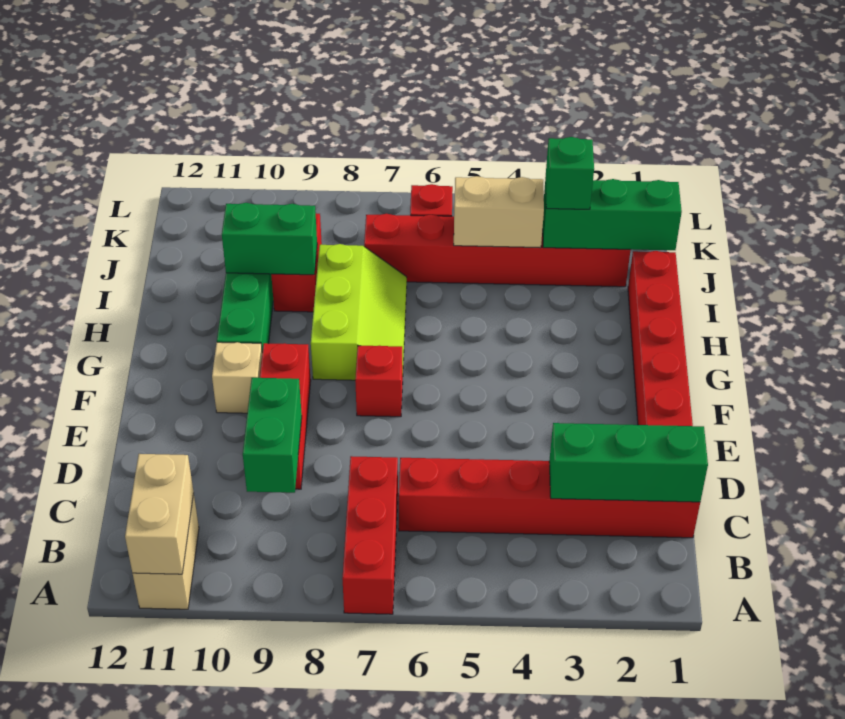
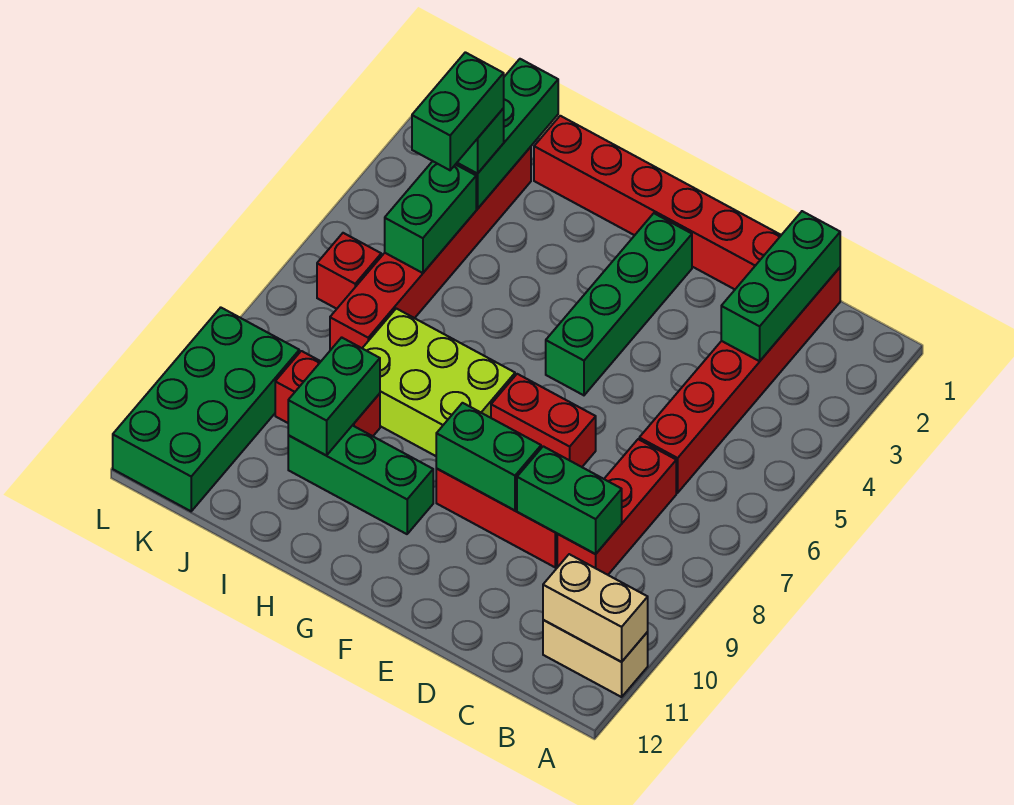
red 1x3 brick [342,456,398,614] -> red 1x3 brick turned to [557,439,676,575]
none -> green 1x2 brick [436,403,541,510]
none -> green 1x4 brick [546,213,692,395]
red 1x1 brick [355,346,403,417] -> red 1x2 brick [491,374,596,467]
tan 1x1 brick [212,342,262,413] -> none
lime 2x3 slope [311,244,407,380] -> lime 2x3 brick [362,308,515,456]
none -> green 1x2 brick [412,52,504,170]
tan 1x2 brick [454,176,544,248] -> green 1x2 brick [385,161,476,273]
none -> green 2x4 brick [113,307,299,511]

